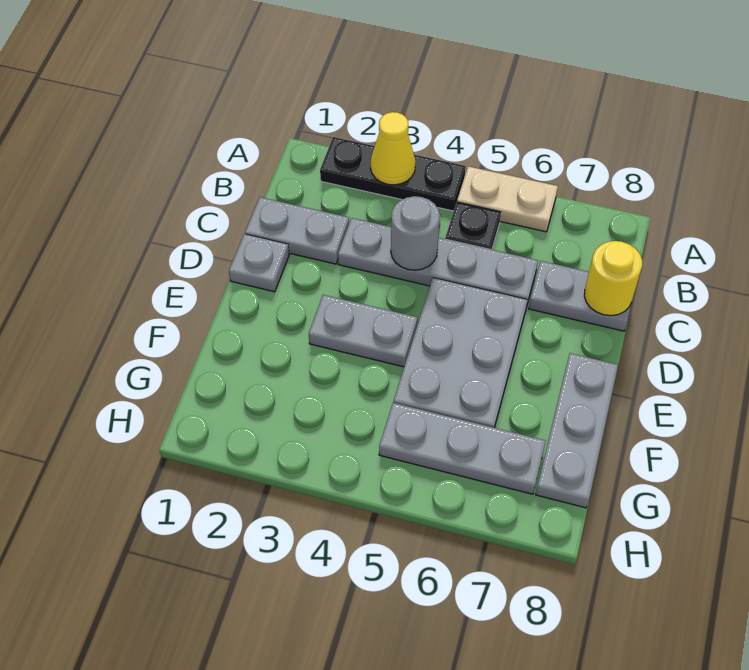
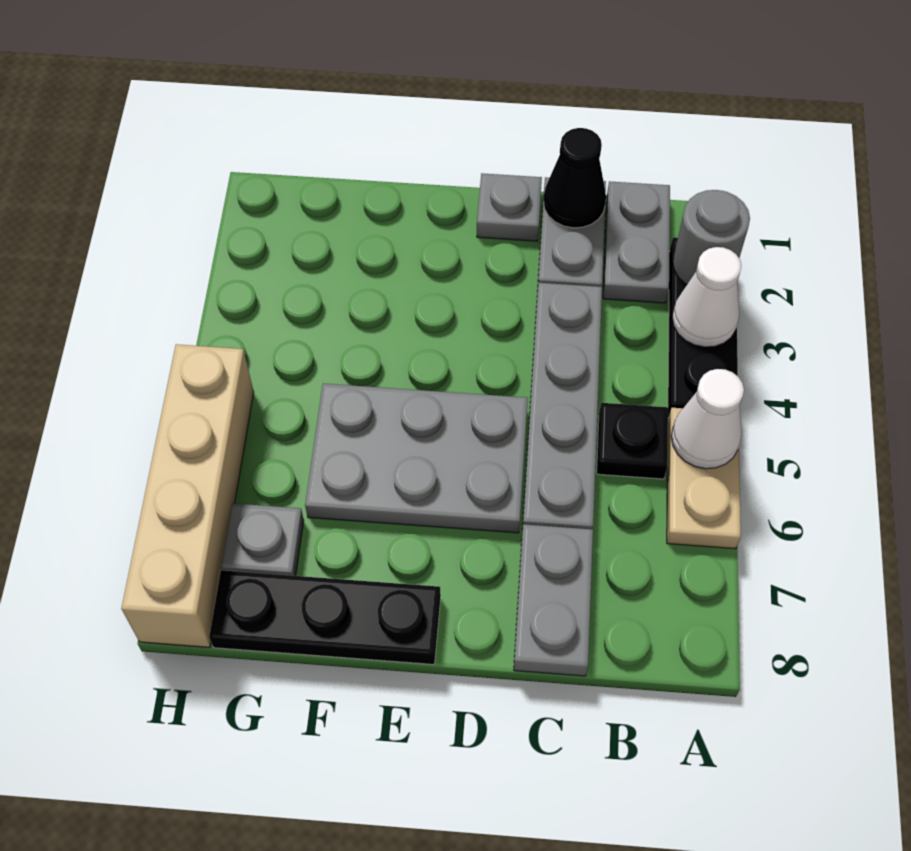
yellow 1x1 cone [371,112,416,185] -> white 1x1 cone [672,247,741,347]
none -> white 1x1 cone [671,369,744,469]
none -> black 1x1 cone [544,128,606,228]
grey 1x1 round brick [391,196,440,270] -> grey 1x1 round brick moved to [673,190,750,285]
yellow 1x1 round brick [584,241,642,316] -> none
grey 1x2 plate [309,295,417,367] -> grey 1x2 plate moved to [603,181,670,303]
grey 1x3 plate [536,353,618,508] -> black 1x3 plate [209,570,441,665]
grey 1x3 plate [379,403,546,494] -> grey 1x1 plate [221,503,304,576]
none -> tan 1x4 brick [121,344,254,647]

